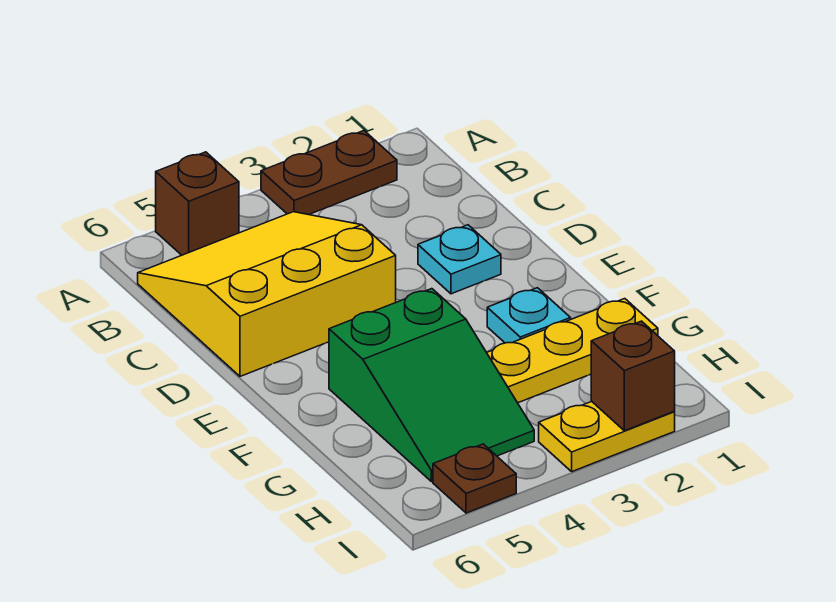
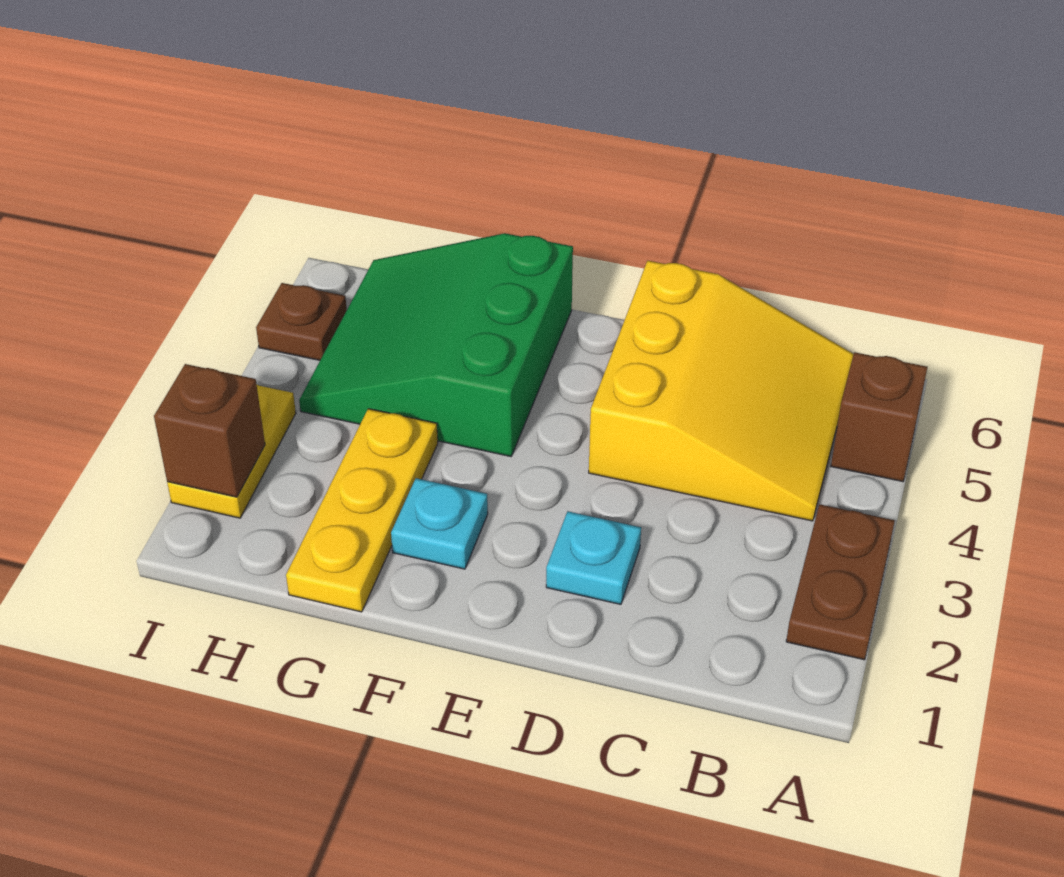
green 2x3 slope [329,289,534,482] -> green 3x3 slope [299,233,573,456]

